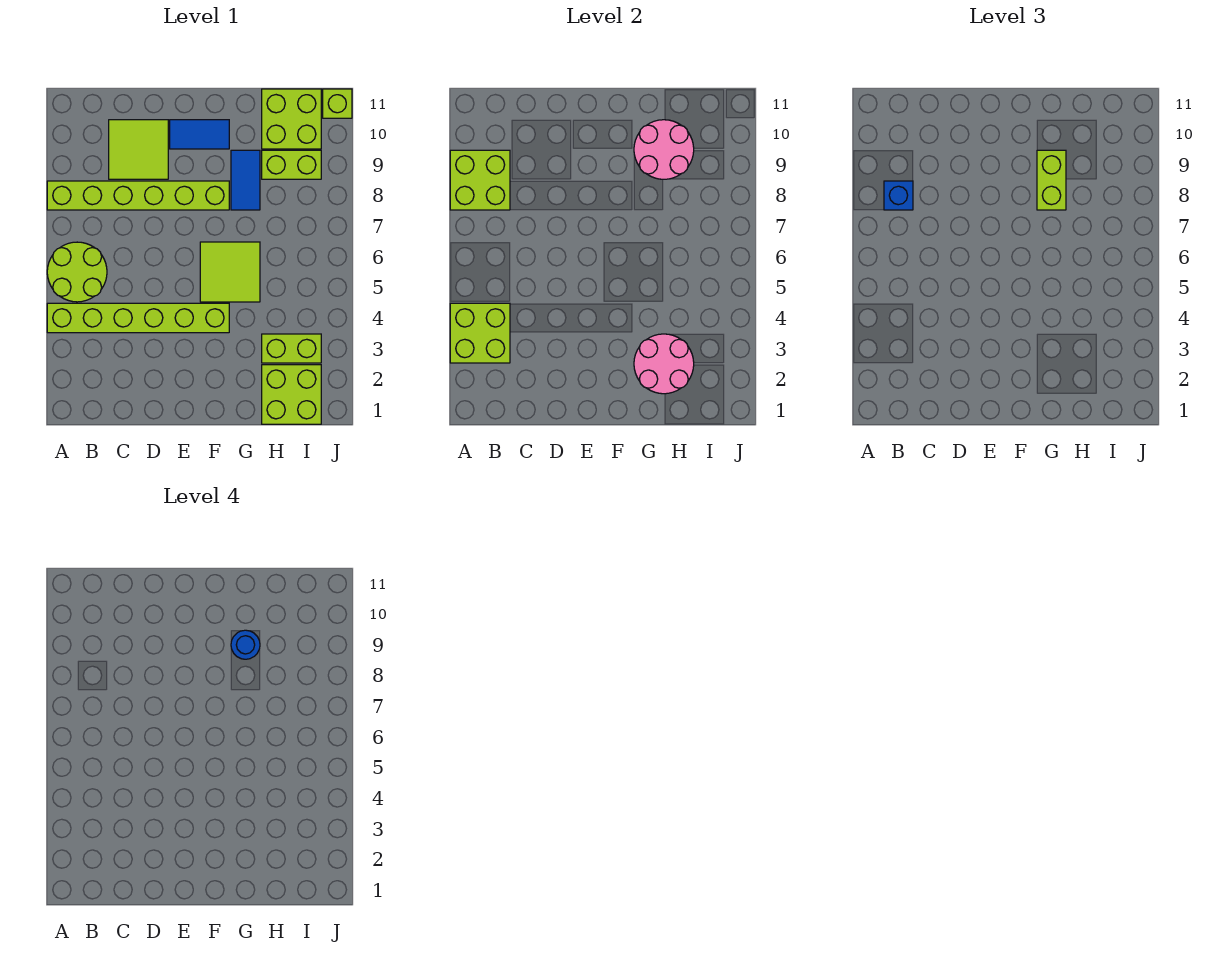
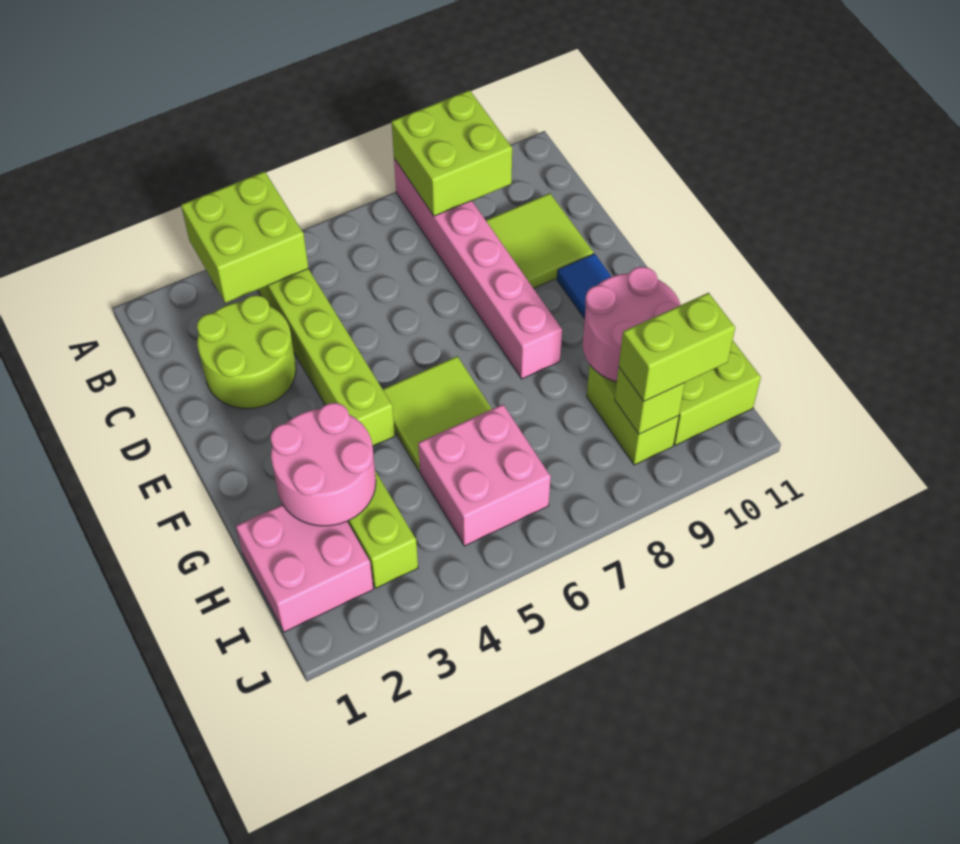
lime 2x2 round brick [47,242,107,302] -> lime 2x2 round brick moved to [197,295,296,409]
lime 1x6 brick [47,181,229,210] -> pink 1x6 brick [394,159,562,379]
blue 1x1 brick [884,181,913,210] -> none
blue 1x2 tile [231,150,260,210] -> none
lime 1x2 brick [1037,150,1066,210] -> lime 1x2 brick moved to [619,293,735,401]
blue 1x1 round brick [231,630,260,659] -> none
lime 2x2 brick [262,365,321,424] -> pink 2x2 brick [236,504,373,632]
none -> pink 2x2 brick [418,404,551,546]
lime 1x1 brick [323,89,352,118] -> lime 1x1 brick moved to [615,367,685,434]

